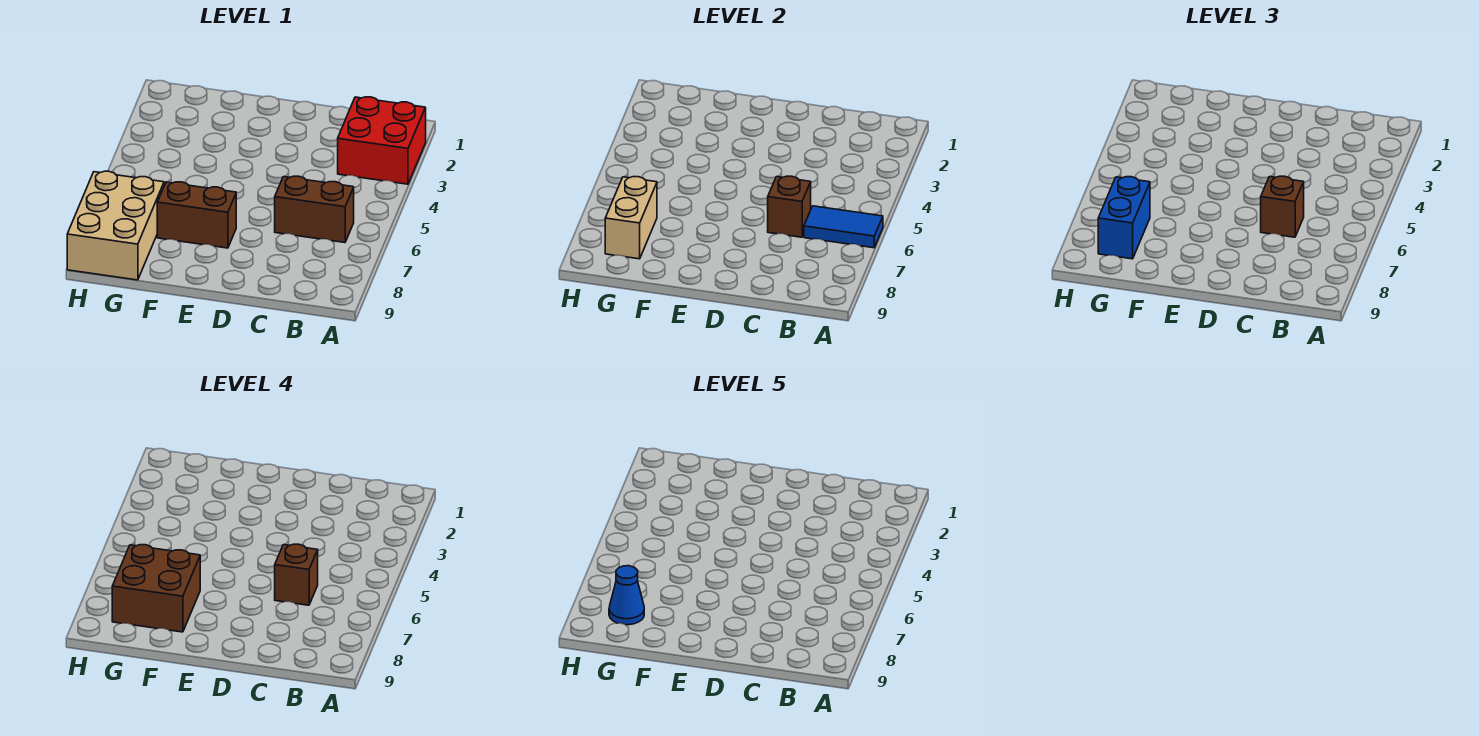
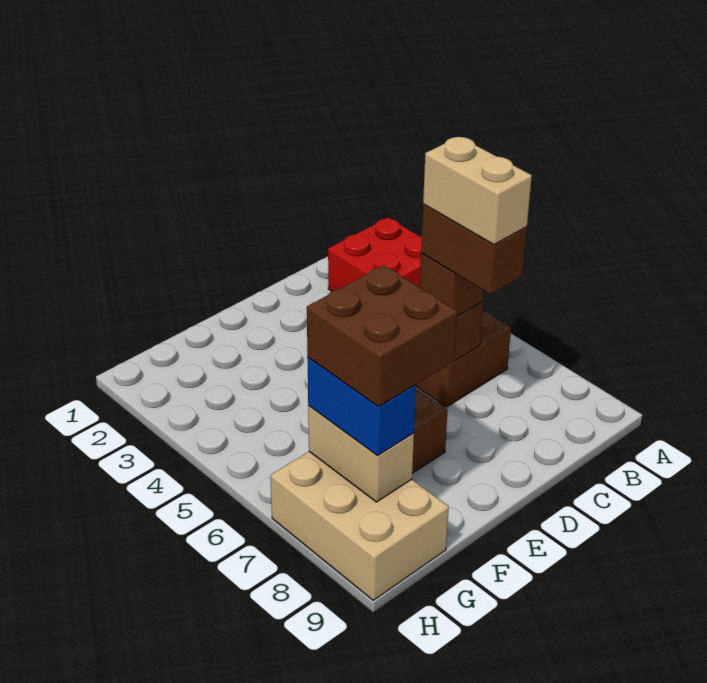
blue 1x2 tile [804,206,883,248] -> none
brown 1x1 brick [275,544,318,605] -> brown 1x2 brick [421,204,527,294]
none -> tan 1x2 brick [423,137,532,245]
blue 1x1 cone [609,566,644,625] -> none

